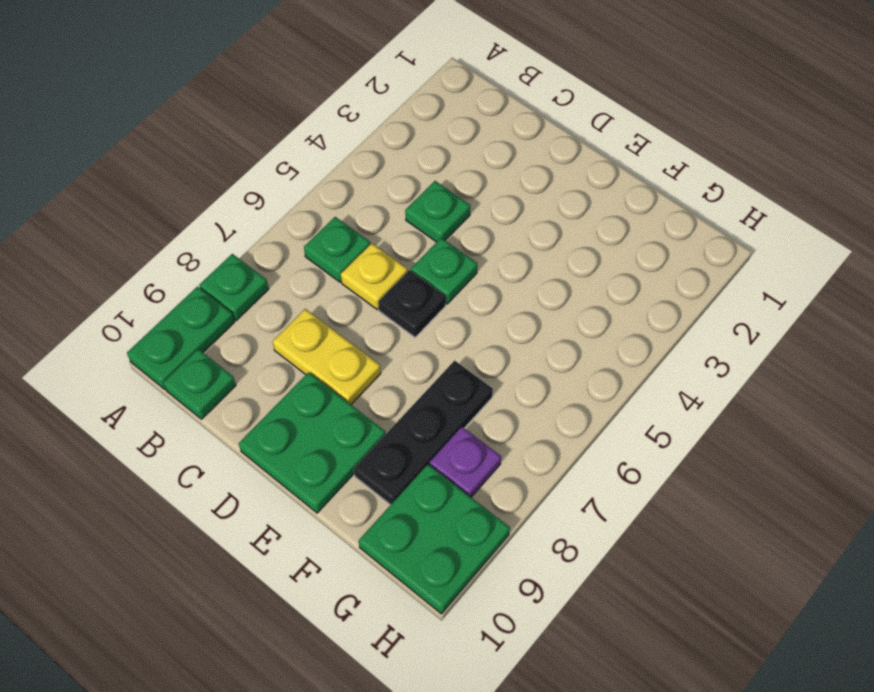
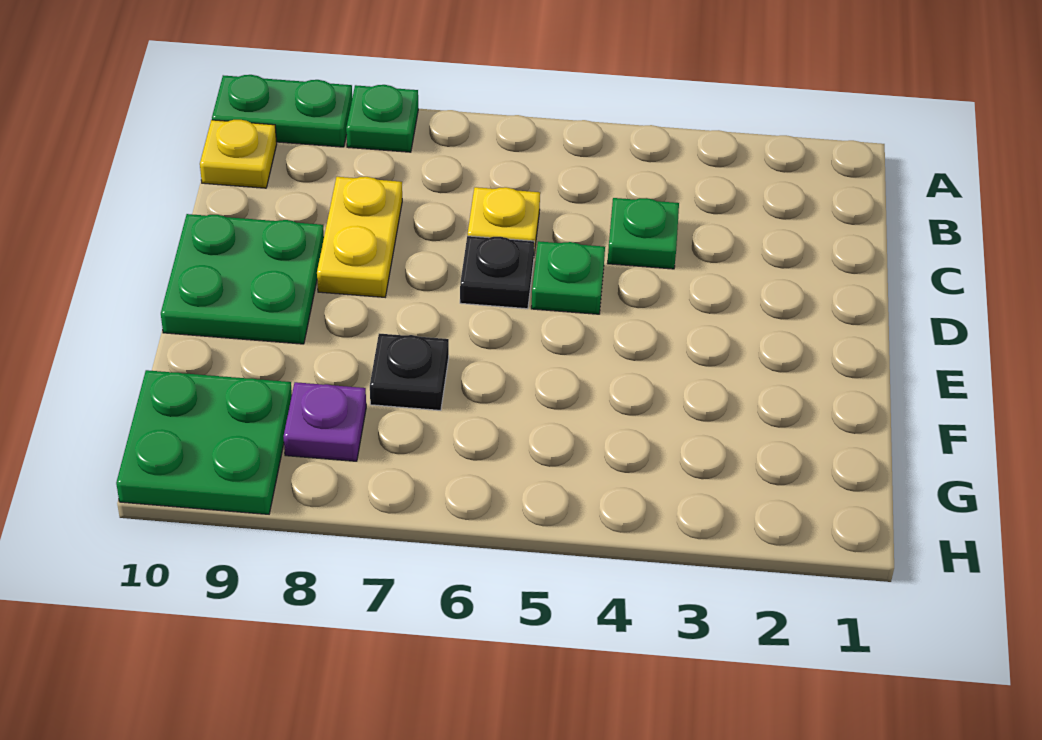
green 1x1 plate [304,217,370,282] -> none
green 1x1 plate [163,349,236,419] -> yellow 1x1 plate [200,120,277,188]
black 1x3 plate [354,361,493,505] -> black 1x1 plate [370,334,449,410]

